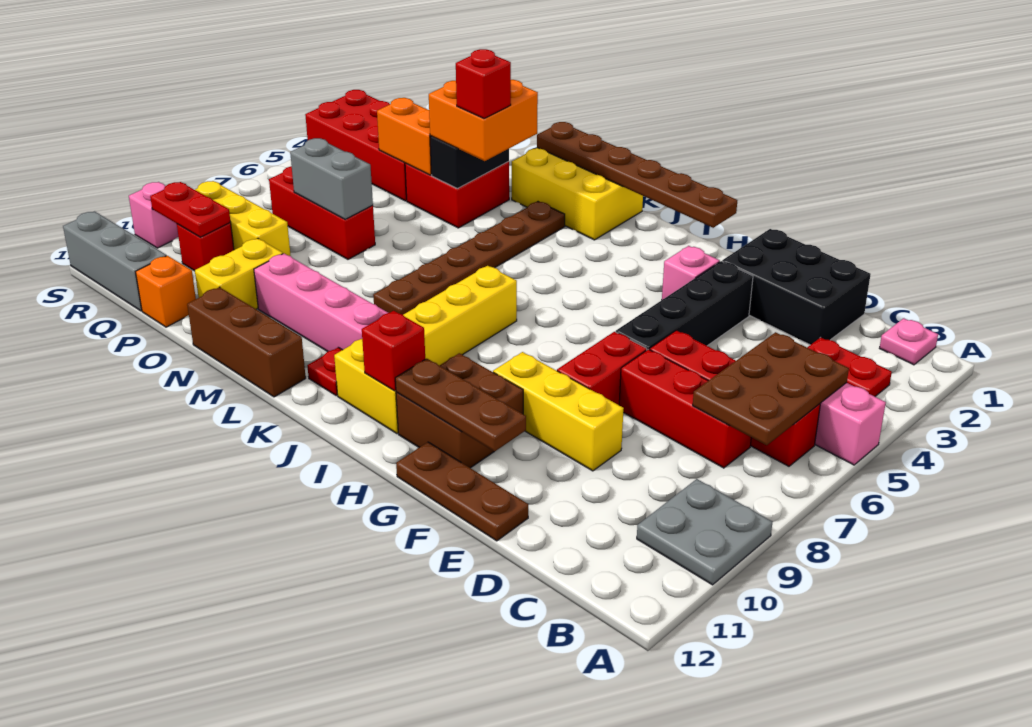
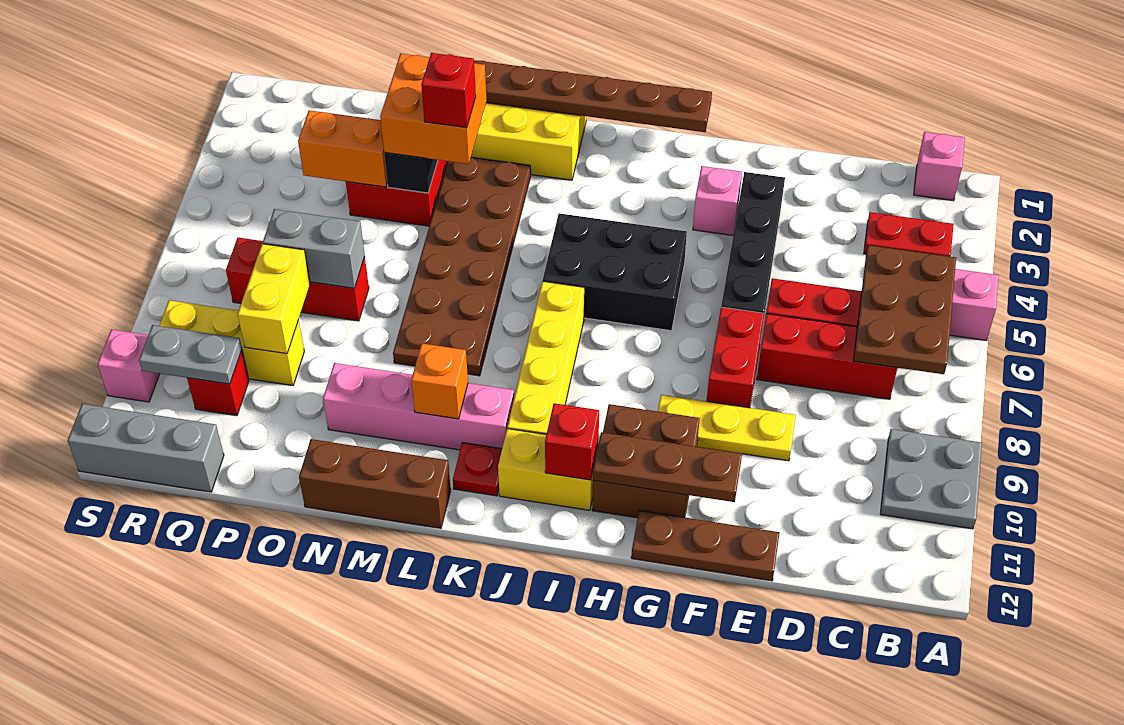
pink 1x1 plate [880,318,938,365] -> pink 1x1 brick [914,132,965,201]
black 2x3 brick [722,229,871,345] -> black 2x3 brick moved to [543,213,687,331]
yellow 1x3 brick [493,352,624,471] -> yellow 1x3 plate [658,395,796,461]
brown 1x6 plate [373,202,565,314] -> brown 2x6 plate [393,157,531,376]
yellow 1x2 brick [195,238,283,309] -> yellow 1x2 brick moved to [238,244,310,354]
red 2x4 brick [305,90,407,201] -> none
orange 1x1 brick [136,256,196,327] -> orange 1x1 brick moved to [411,343,468,419]
red 1x2 plate [150,182,231,237] -> grey 1x2 plate [139,325,242,384]

